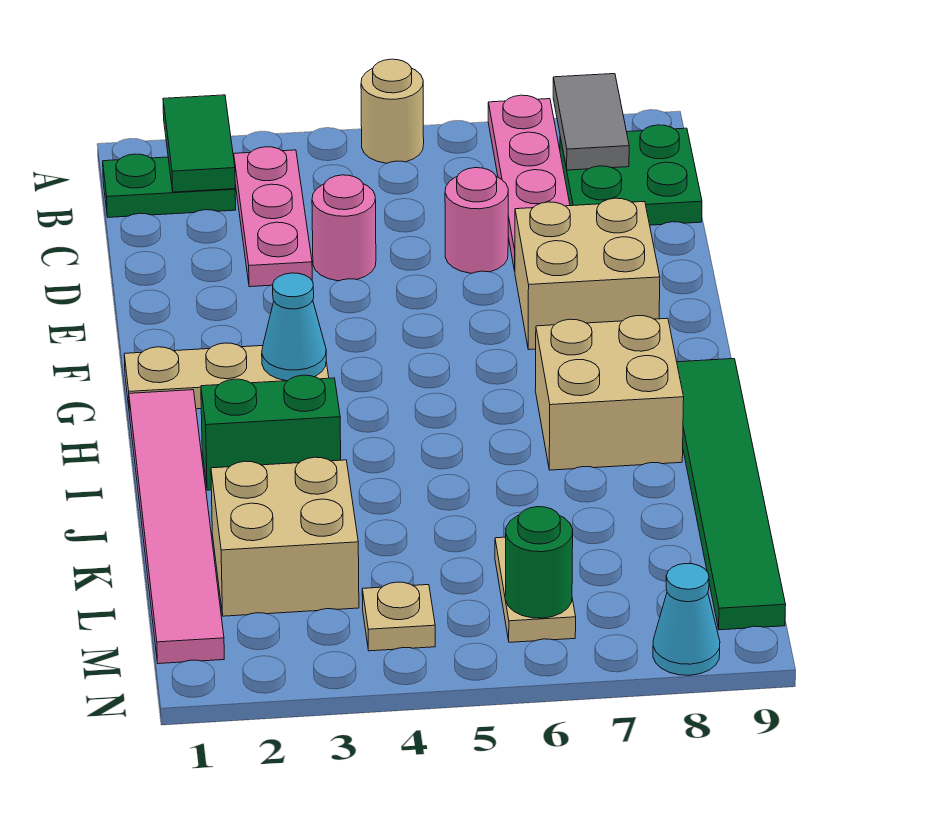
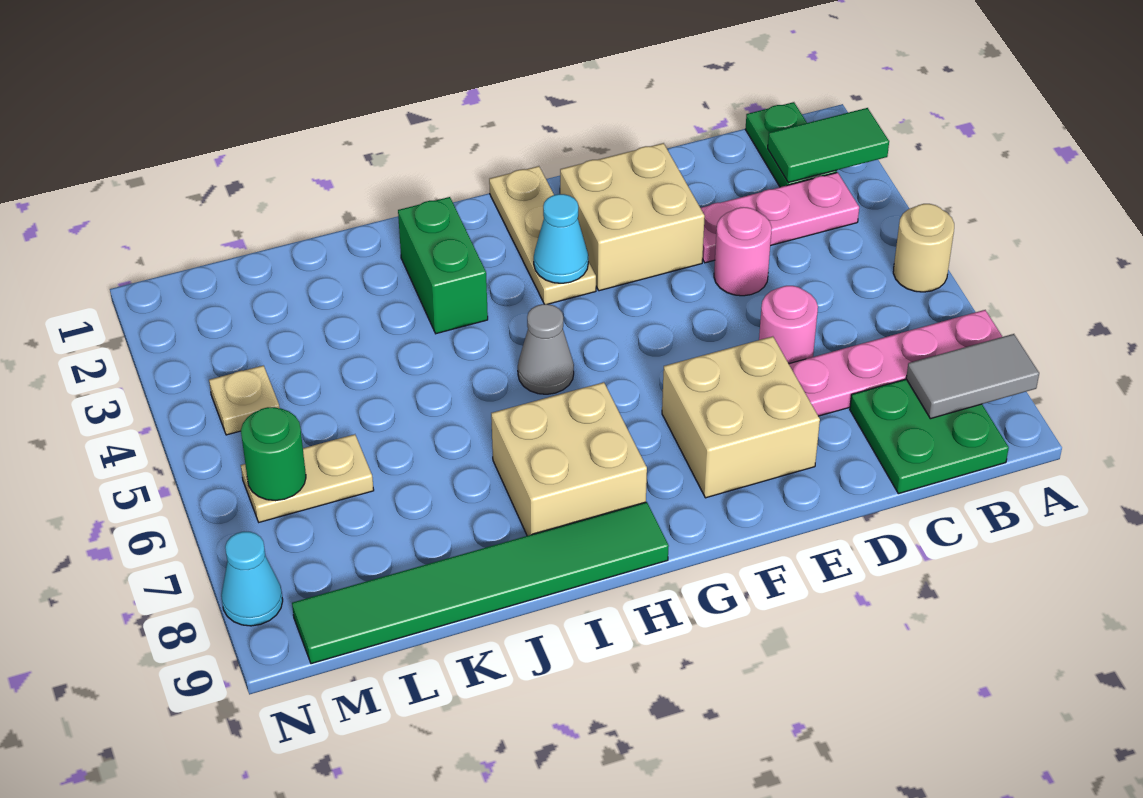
pink 1x6 tile [129,390,224,664] -> none
none -> grey 1x1 cone [518,304,574,394]
tan 2x2 brick [211,457,359,616] -> tan 2x2 brick moved to [560,143,705,291]

